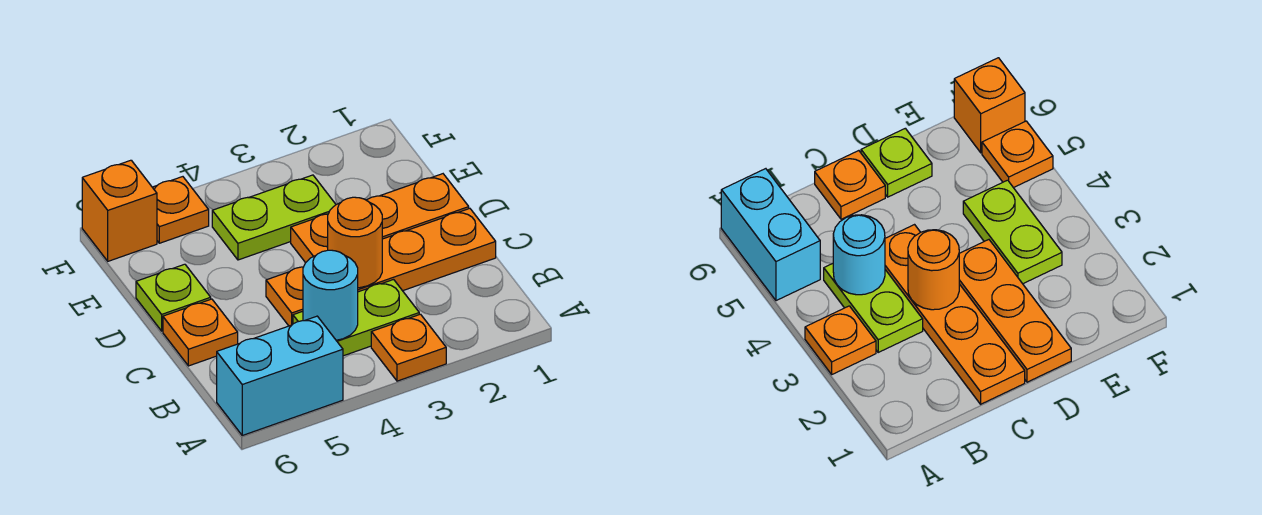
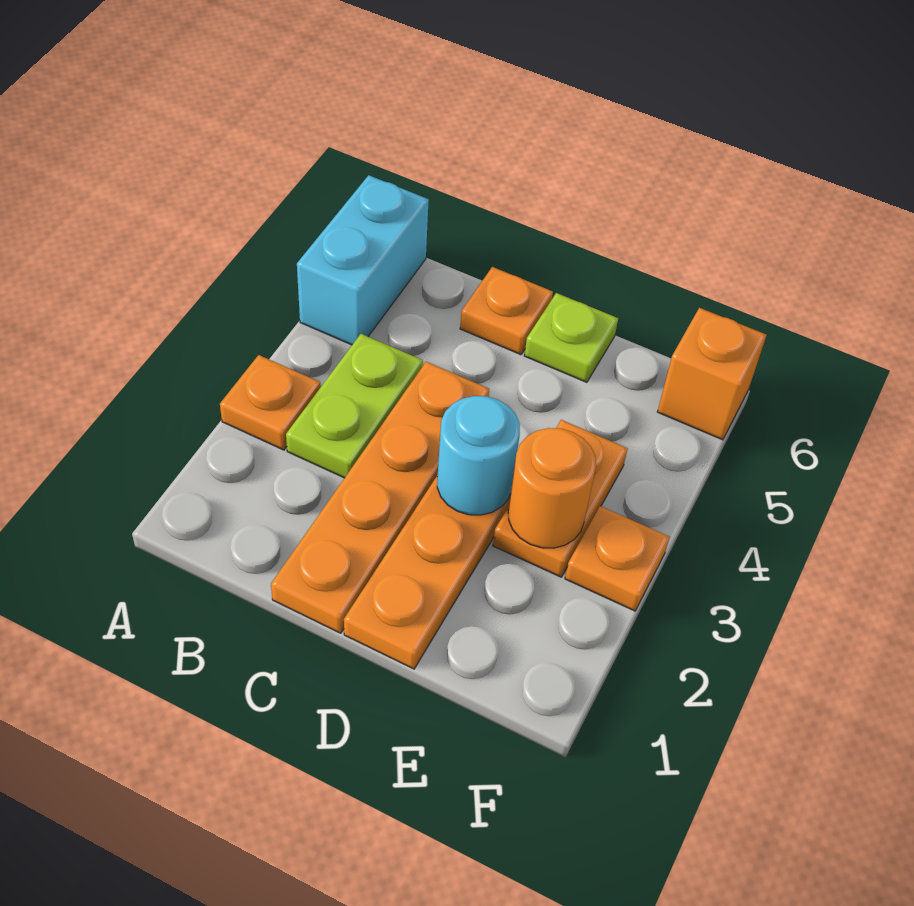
cyan 1x1 round brick [303,250,358,340] -> cyan 1x1 round brick moved to [437,396,520,515]
orange 1x1 round brick [328,197,382,288] -> orange 1x1 round brick moved to [508,428,596,548]
lime 1x2 plate [212,175,336,260] -> orange 1x2 plate [493,420,628,577]
orange 1x1 plate [152,177,209,243] -> orange 1x1 plate moved to [565,506,670,611]

